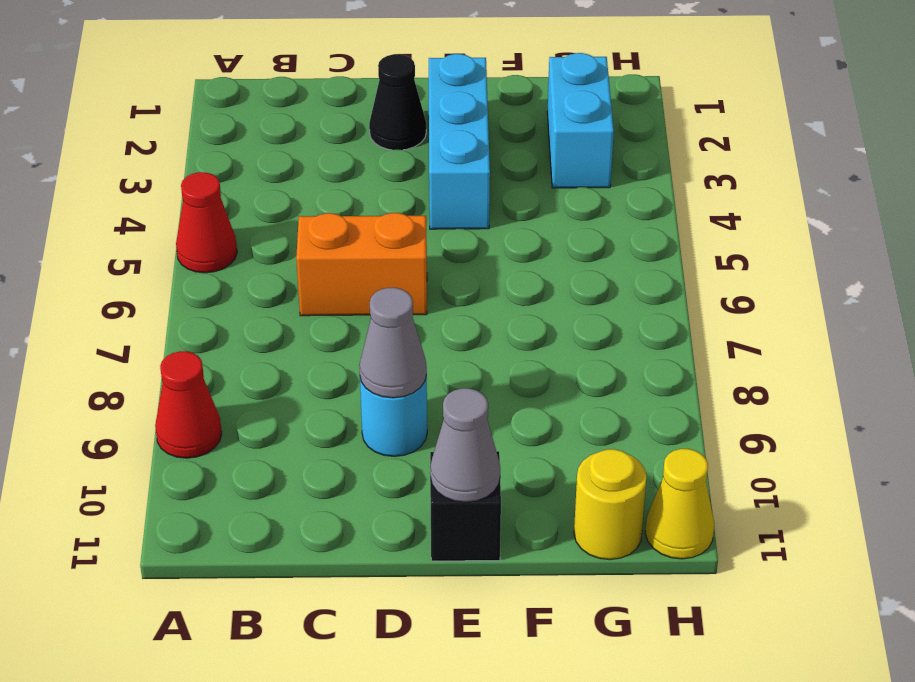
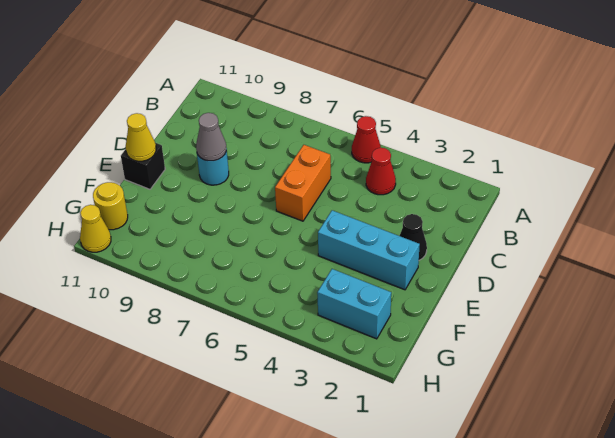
red 1x1 cone [155,351,222,458] -> red 1x1 cone moved to [366,148,396,195]
grey 1x1 cone [430,388,500,502] -> yellow 1x1 cone [126,113,156,161]

